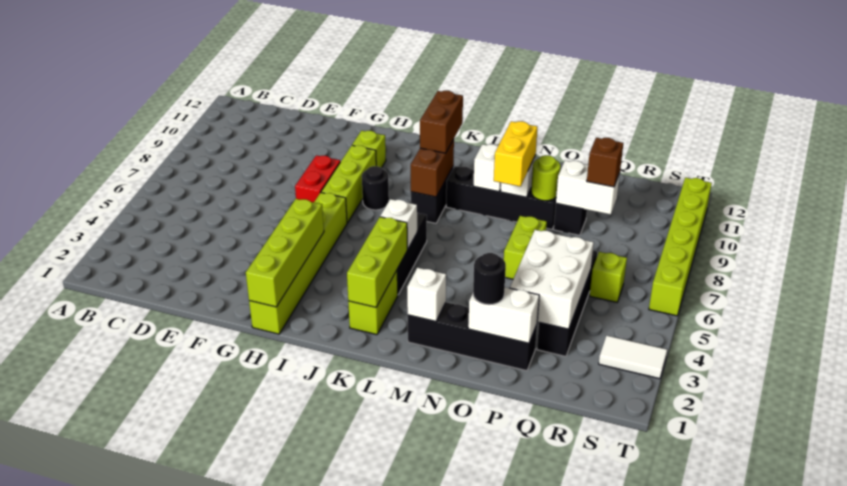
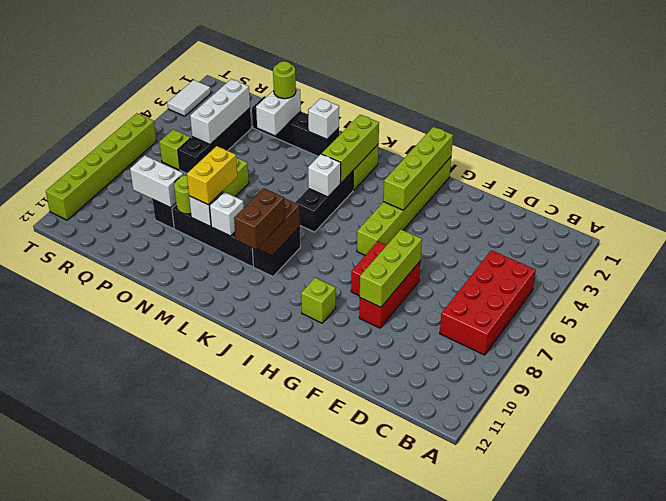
none -> red 2x4 brick [440,250,536,355]
none -> red 1x3 brick [359,261,421,328]
lime 1x3 brick [321,145,376,223] -> lime 1x3 brick moved to [360,230,422,307]
black 1x1 round brick [362,166,389,210] -> none
white 1x2 brick [468,287,539,343] -> white 1x2 brick turned to [256,88,301,135]
black 1x1 round brick [473,253,506,305] -> lime 1x1 round brick [273,61,296,99]
white 2x3 brick [510,230,594,329] -> white 1x3 brick [190,79,250,144]
brown 1x1 brick [587,138,623,187] -> none
white 1x2 tile [599,336,667,379] -> white 1x2 tile turned to [167,80,211,116]

